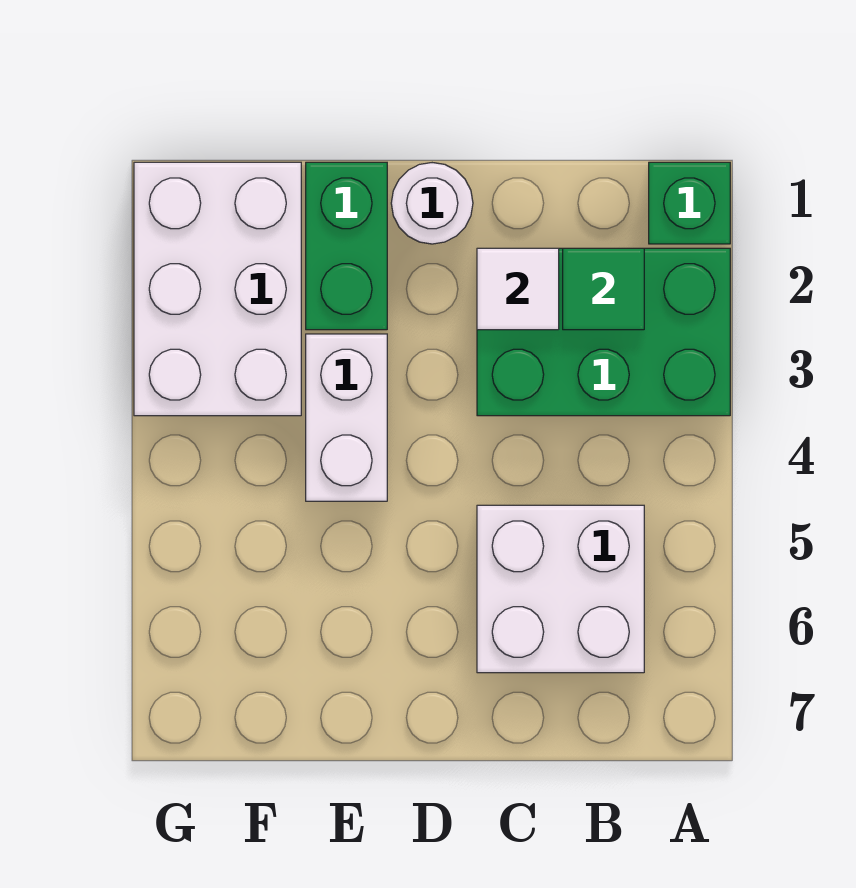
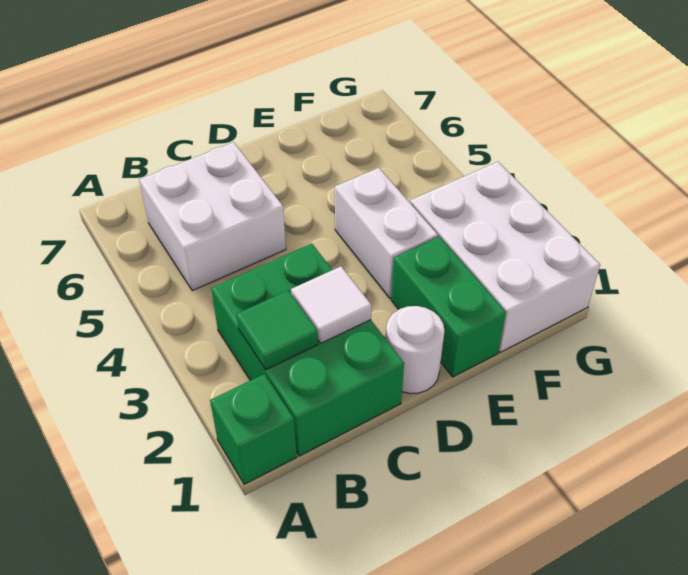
green 2x3 brick [477,248,730,416] -> green 2x3 brick turned to [211,244,404,456]

